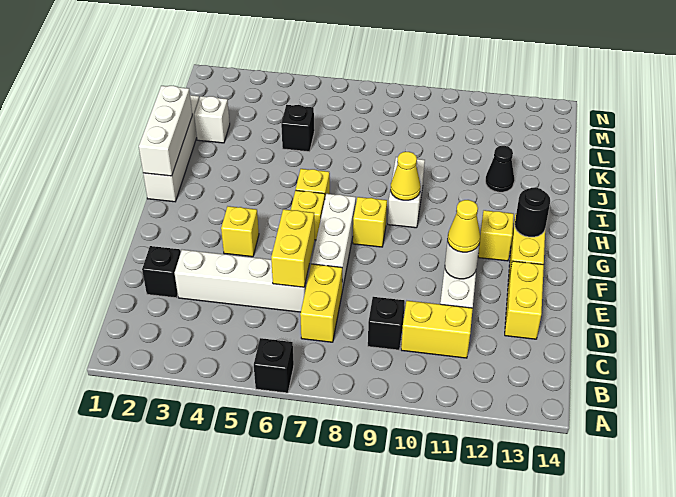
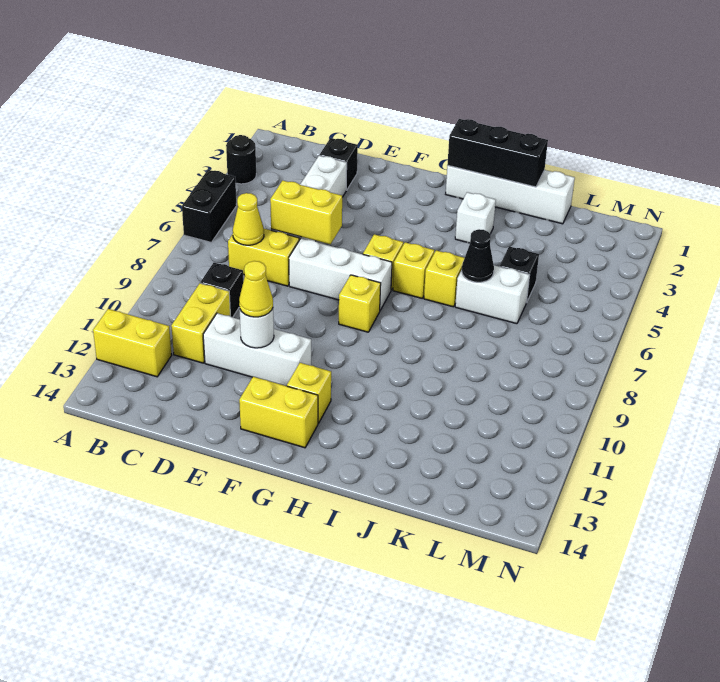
black 1x1 brick [254,338,294,393] -> black 1x2 brick [182,170,237,242]
yellow 1x2 brick [505,261,544,339] -> yellow 1x2 brick moved to [93,309,172,377]
yellow 1x1 brick [221,206,259,257] -> yellow 1x1 brick moved to [424,250,464,307]
black 1x1 round brick [515,187,550,237] -> black 1x1 round brick moved to [226,135,256,184]
white 1x3 brick [139,86,192,176] -> black 1x3 brick [447,119,548,187]
white 1x2 brick [388,157,425,228] -> white 1x2 brick moved to [455,265,530,324]
yellow 1x1 cone [391,152,421,200] -> yellow 1x1 cone moved to [233,193,264,245]
black 1x1 cone [485,146,514,192] -> black 1x1 cone moved to [462,229,494,282]
white 1x1 brick [194,96,230,143] -> white 1x1 brick moved to [455,192,496,243]

